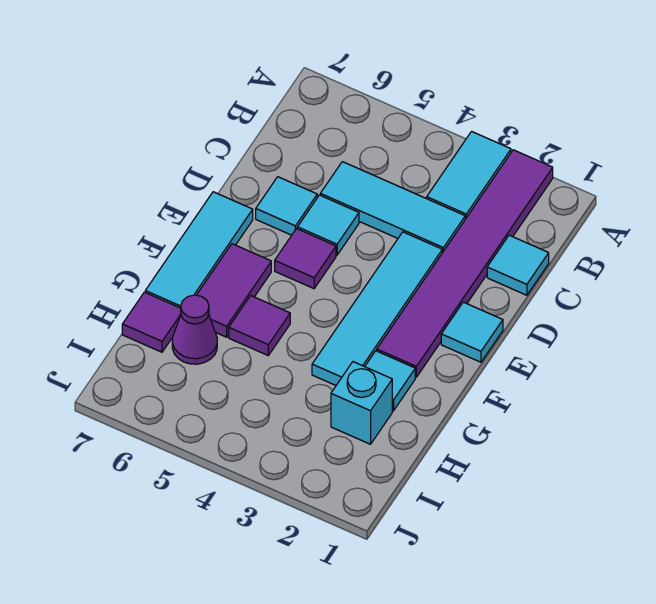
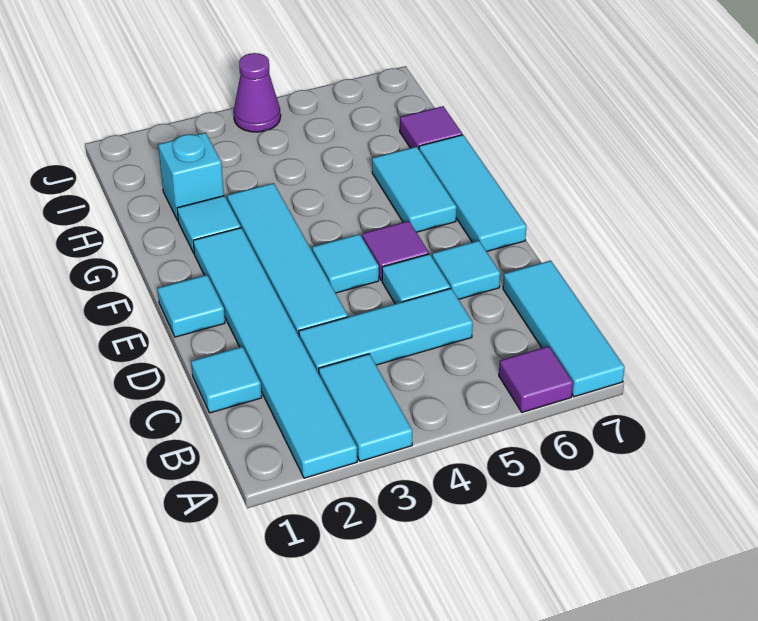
purple 1x6 tile [377,150,553,377] -> cyan 1x6 tile [193,228,357,478]
none -> cyan 1x3 tile [503,261,625,397]
none -> cyan 1x1 tile [312,234,379,293]
purple 1x2 tile [197,244,271,337] -> cyan 1x2 tile [372,147,457,232]
purple 1x1 tile [229,296,290,355] -> purple 1x1 tile moved to [499,346,573,412]
purple 1x1 cone [172,295,217,364] -> purple 1x1 cone moved to [234,53,281,132]

